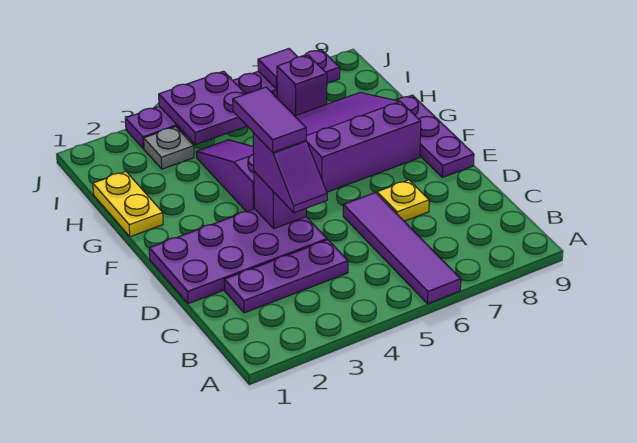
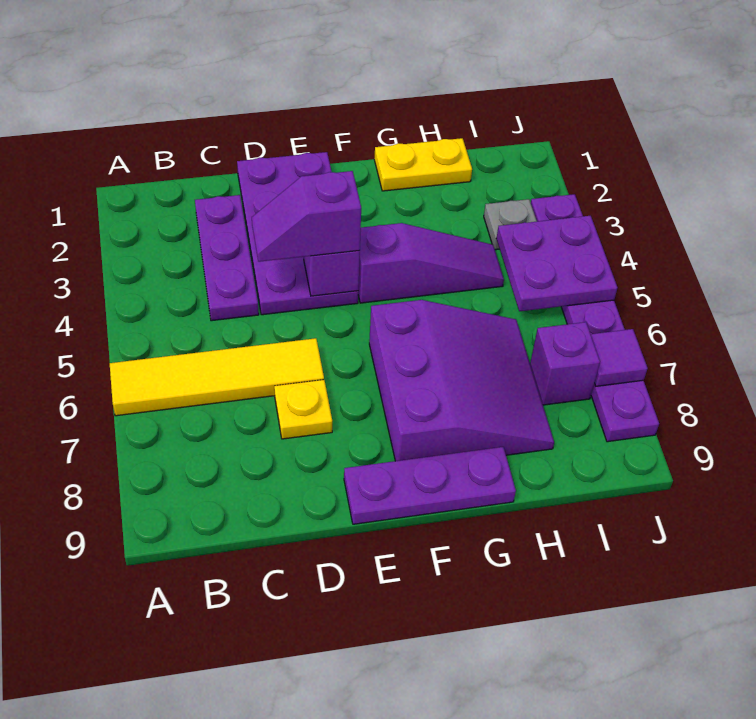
purple 1x4 tile [343,192,461,304] -> yellow 1x4 tile [110,338,324,416]
purple 1x2 tile [233,87,306,152] -> none

